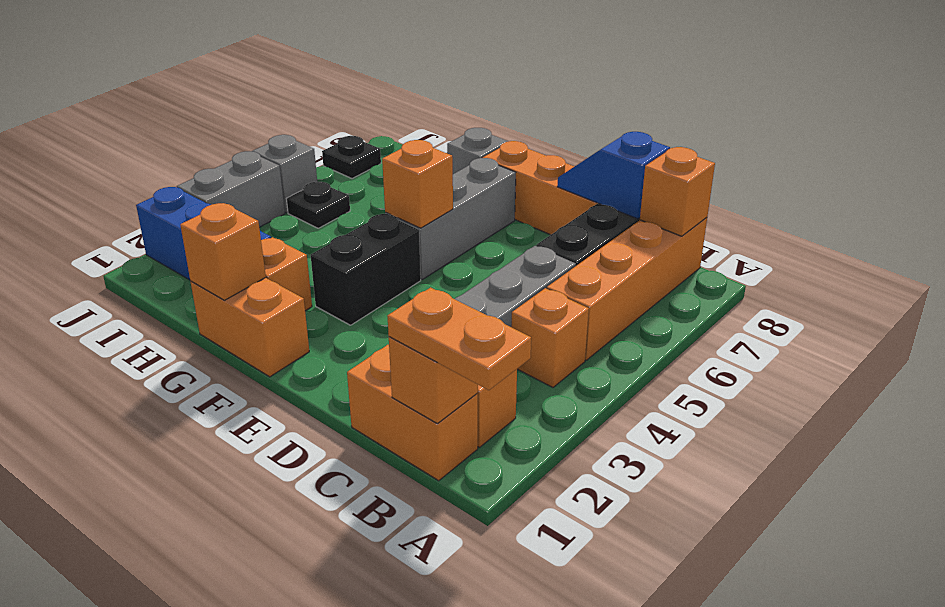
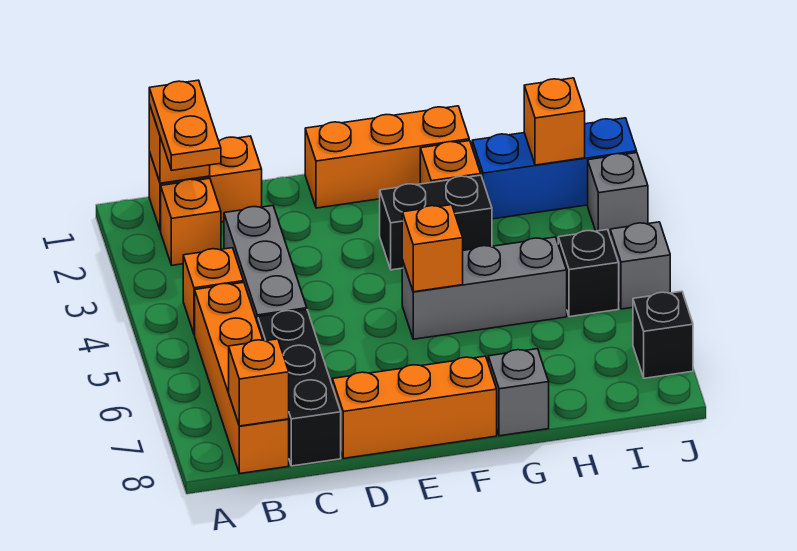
orange 1x2 plate [387,288,531,390] -> orange 1x2 plate turned to [149,80,221,170]
blue 1x2 slope [557,132,670,219] -> none
orange 1x2 brick [191,278,309,377] -> orange 1x3 brick [305,106,469,208]
black 1x2 brick [311,214,421,325] -> black 1x2 brick turned to [380,175,492,270]
grey 1x3 brick [385,158,516,279] -> grey 1x3 brick turned to [402,237,567,339]
orange 1x1 brick [180,203,266,300] -> orange 1x1 brick moved to [524,78,585,165]
black 1x1 plate [287,182,350,228] -> black 1x1 brick [558,230,619,317]
grey 1x2 brick [177,151,285,227] -> grey 1x1 brick [588,153,648,235]
black 1x1 plate [322,136,381,179] -> black 1x1 brick [633,291,693,378]

